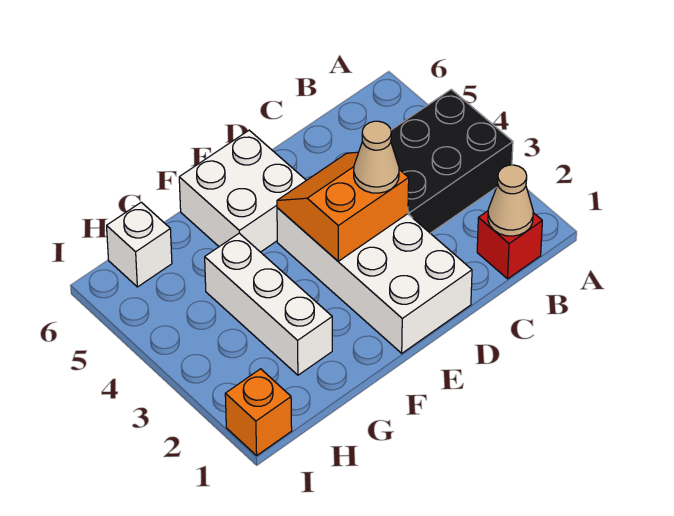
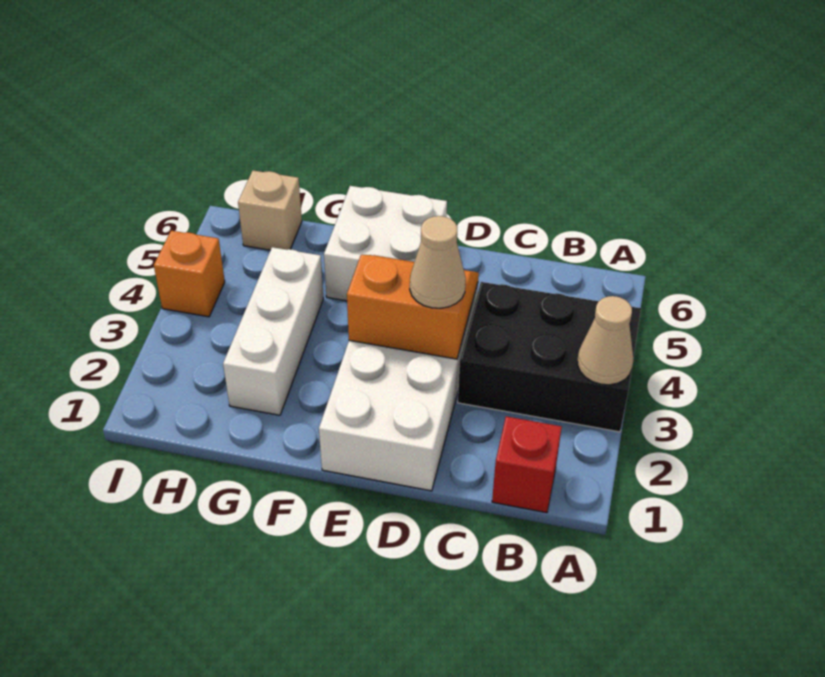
tan 1x1 cone [488,165,533,236] -> tan 1x1 cone moved to [578,296,633,385]
white 1x1 brick [107,202,172,287] -> tan 1x1 brick [238,170,302,250]
orange 1x1 brick [225,369,292,455] -> orange 1x1 brick moved to [154,231,225,317]

